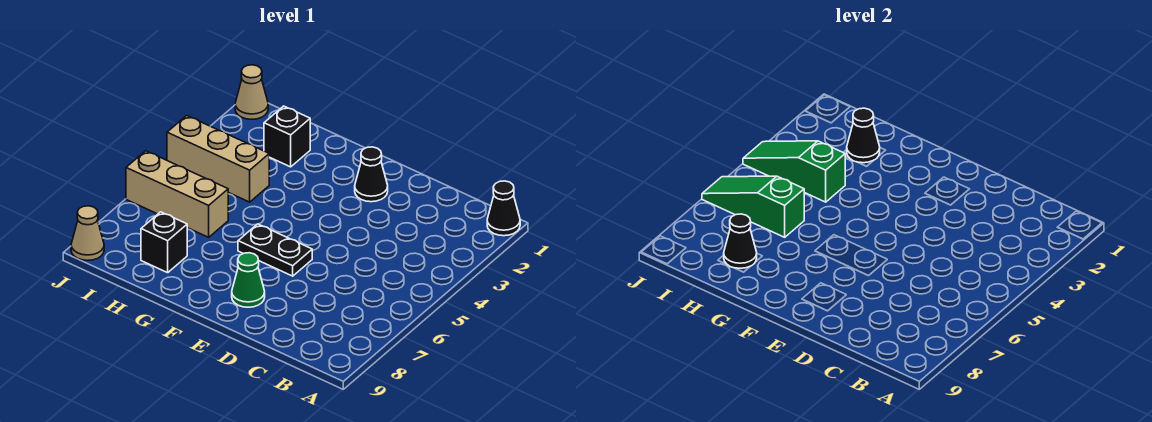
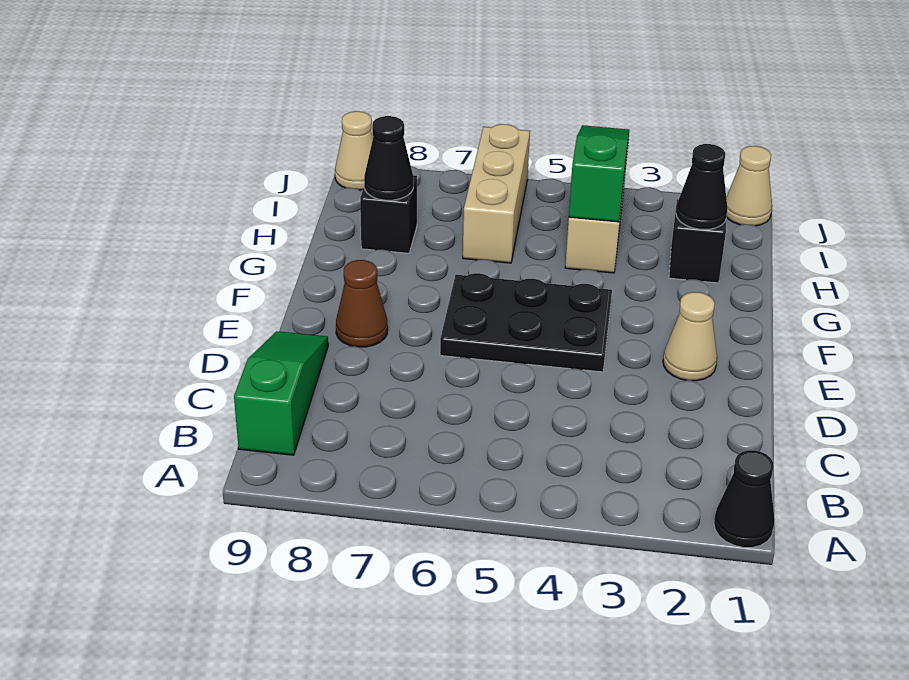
black 1x1 cone [355,147,388,202] -> tan 1x1 cone [663,292,717,381]
black 1x2 plate [238,224,312,276] -> black 2x3 plate [440,273,612,372]
green 1x1 cone [232,253,265,307] -> brown 1x1 cone [336,260,388,347]
green 1x3 slope [702,176,804,237] -> green 1x3 slope moved to [234,331,328,455]

